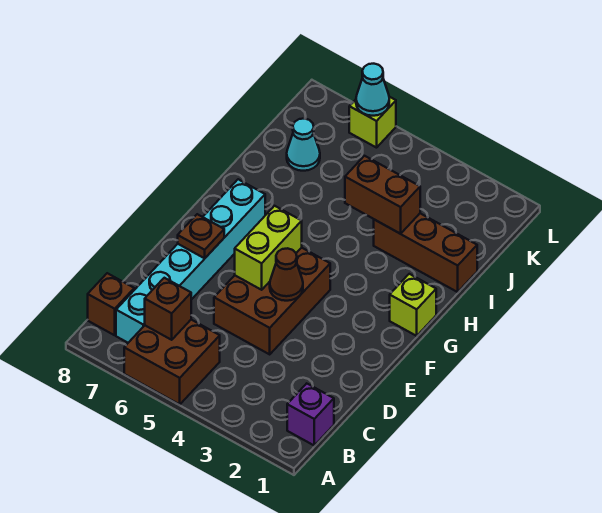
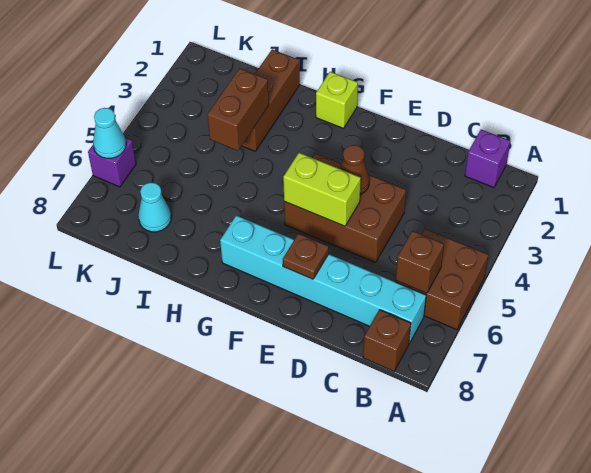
lime 1x1 brick [349,97,396,148] -> purple 1x1 brick [88,137,136,187]

